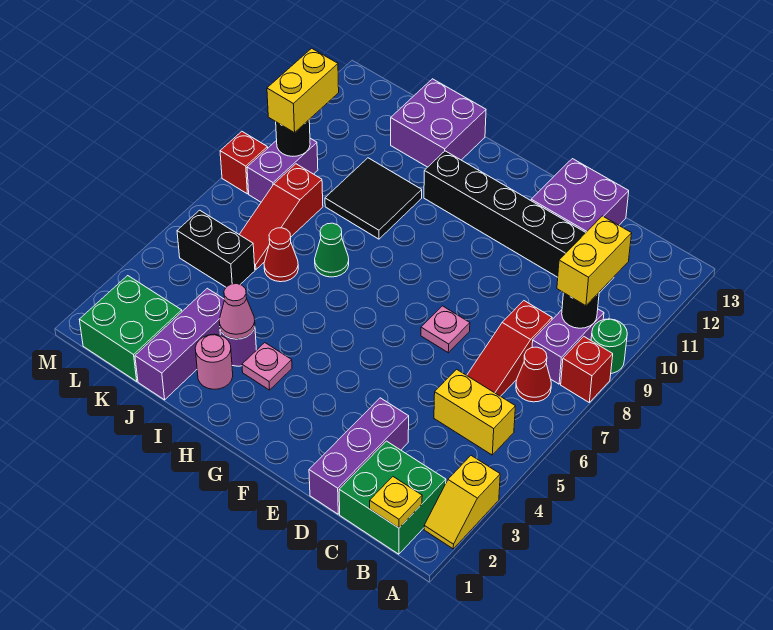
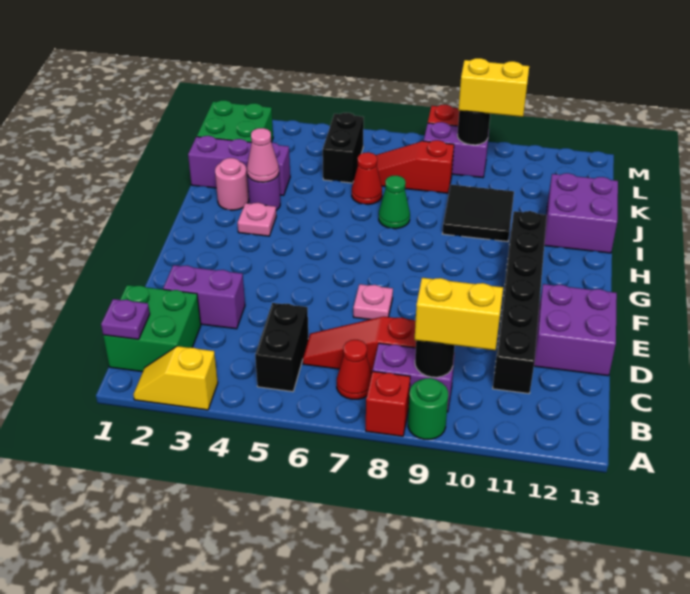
yellow 1x1 plate [370,477,422,528] -> purple 1x1 plate [101,299,150,339]
yellow 1x2 brick [434,369,515,455] -> black 1x2 brick [255,303,308,392]
purple 1x3 brick [309,398,409,514] -> purple 1x2 brick [163,265,245,329]

